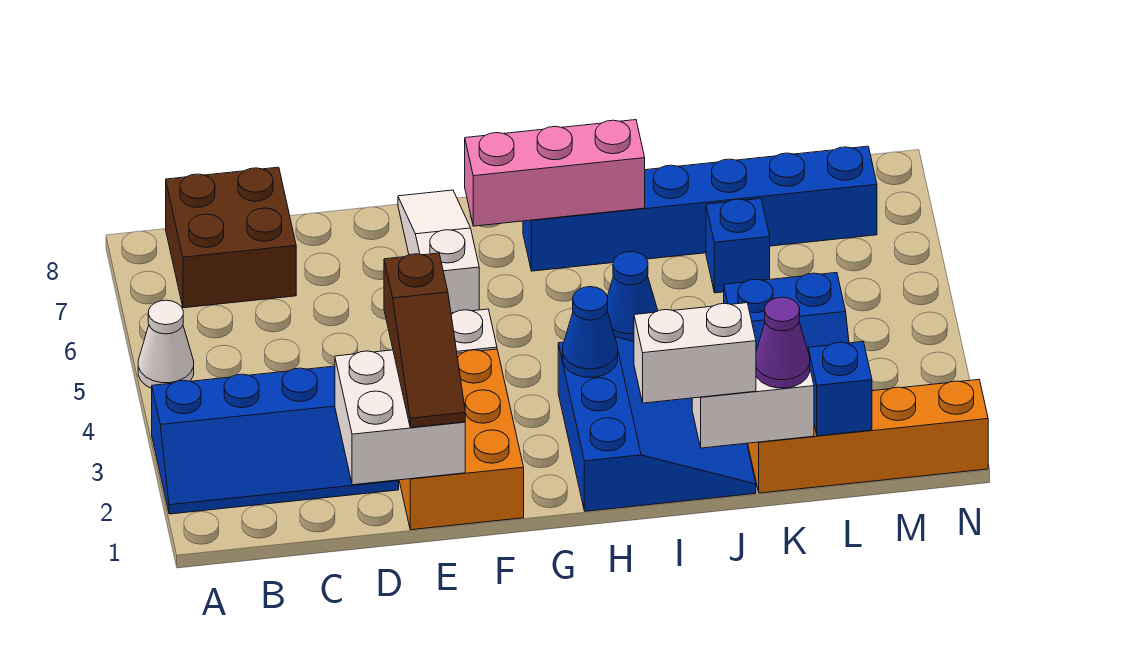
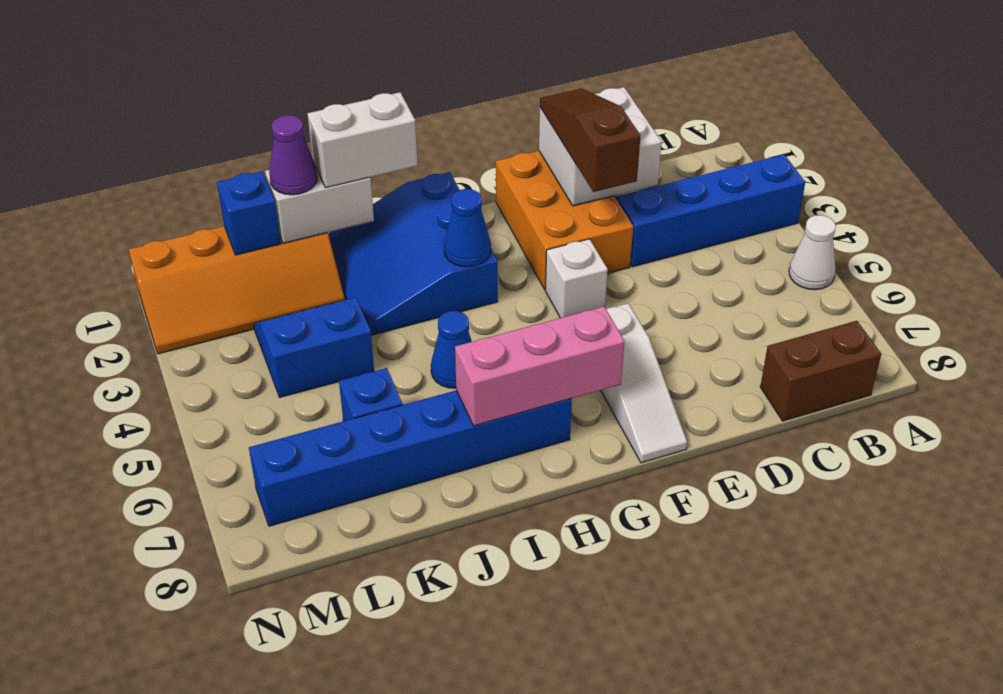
brown 2x2 brick [166,167,296,308] -> brown 1x2 brick [760,321,881,421]

